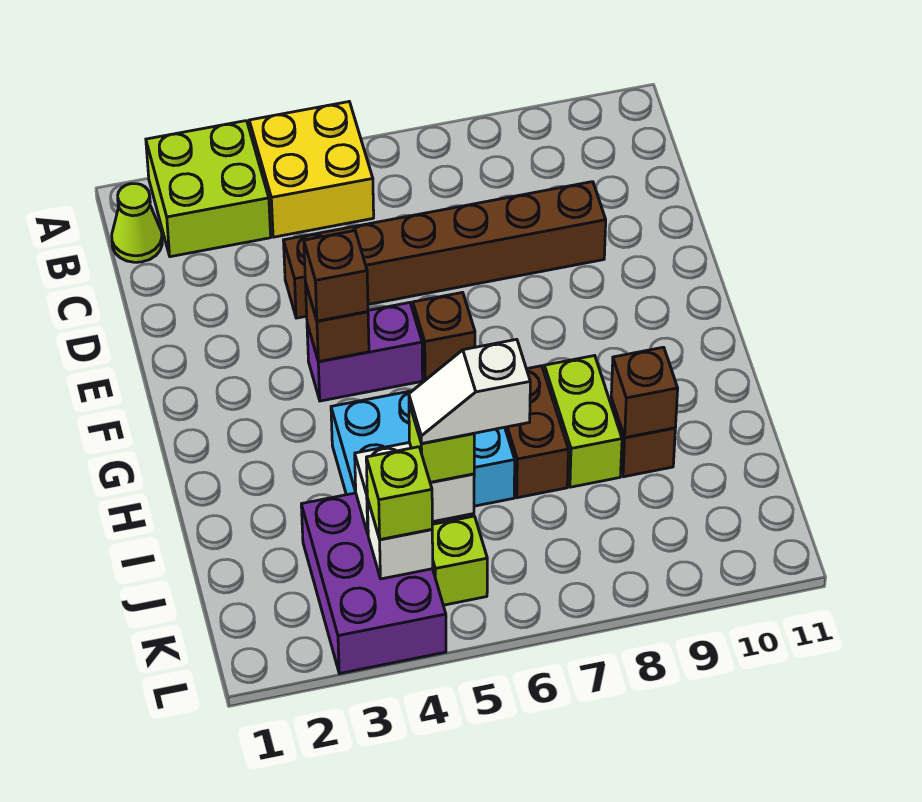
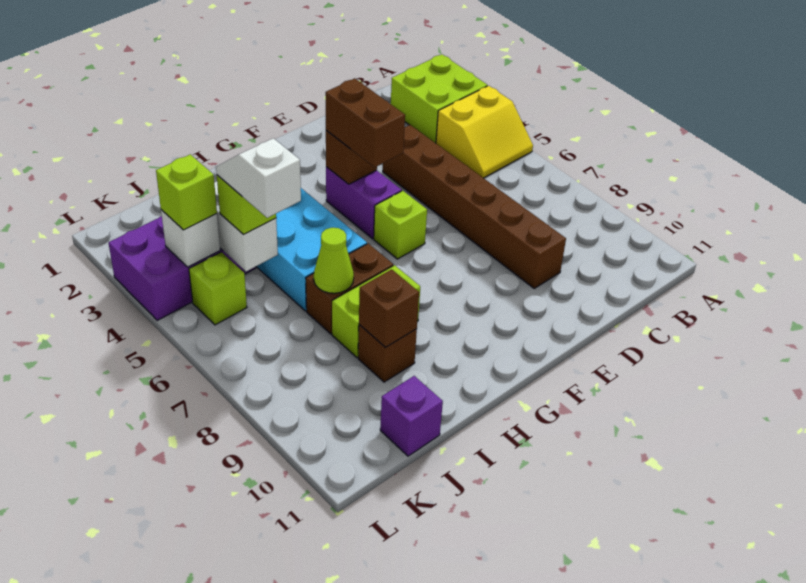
yellow 2x2 brick [249,102,374,237] -> yellow 2x2 slope [436,86,533,178]
lime 1x1 cone [112,184,162,262] -> lime 1x1 cone moved to [314,228,354,293]
brown 1x1 brick [304,231,368,321] -> brown 1x2 brick [325,78,405,167]
brown 1x1 brick [413,292,475,380] -> lime 1x1 brick [374,191,427,259]
none -> purple 1x1 brick [380,376,443,456]

